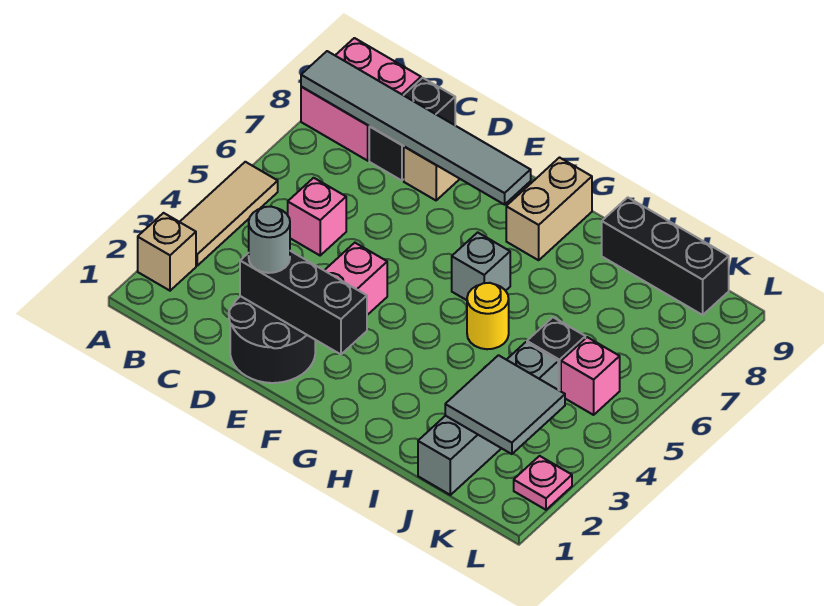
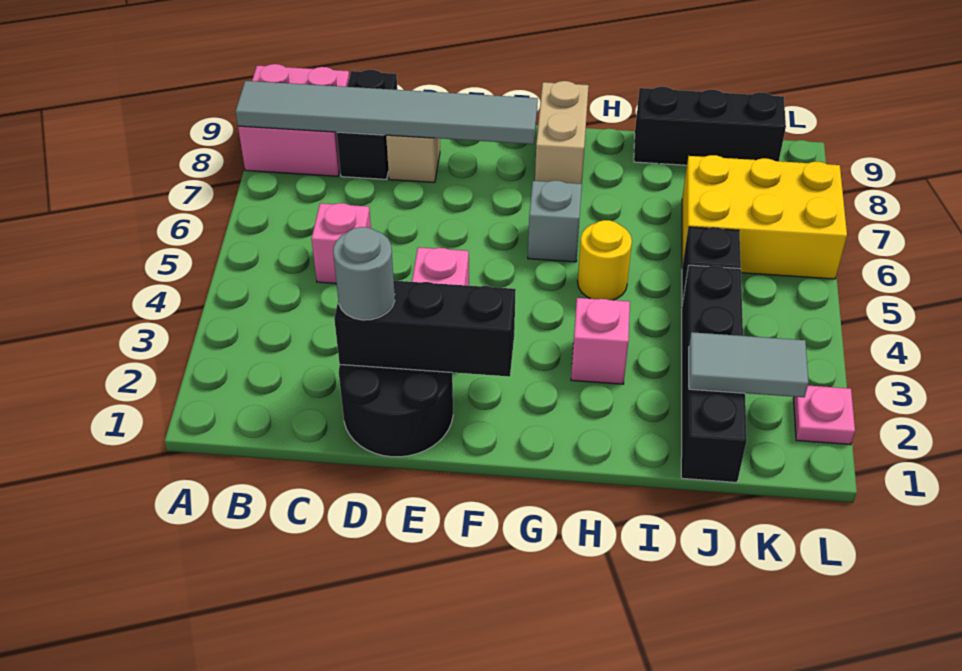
tan 1x1 brick [138,213,196,291] -> none
tan 1x3 tile [180,162,278,266] -> none
grey 1x4 brick [418,342,558,495] -> black 1x4 brick [681,265,747,483]
grey 2x2 tile [445,355,565,454] -> grey 1x2 tile [689,332,809,397]
none -> yellow 2x3 brick [682,155,847,279]
pink 1x1 brick [561,337,620,415] -> pink 1x1 brick moved to [571,298,630,384]

